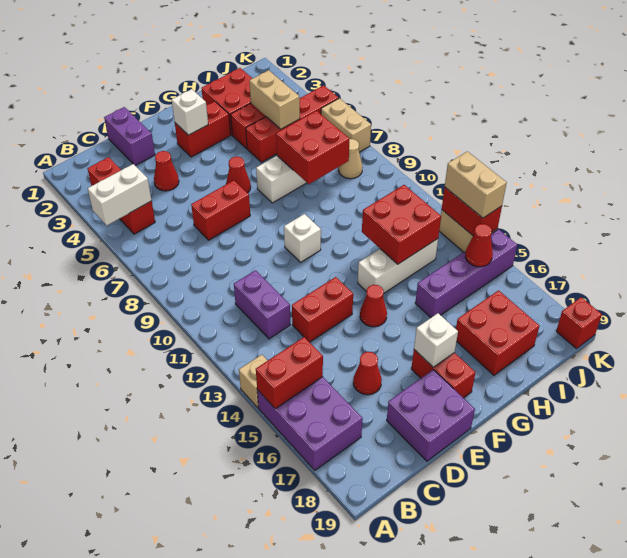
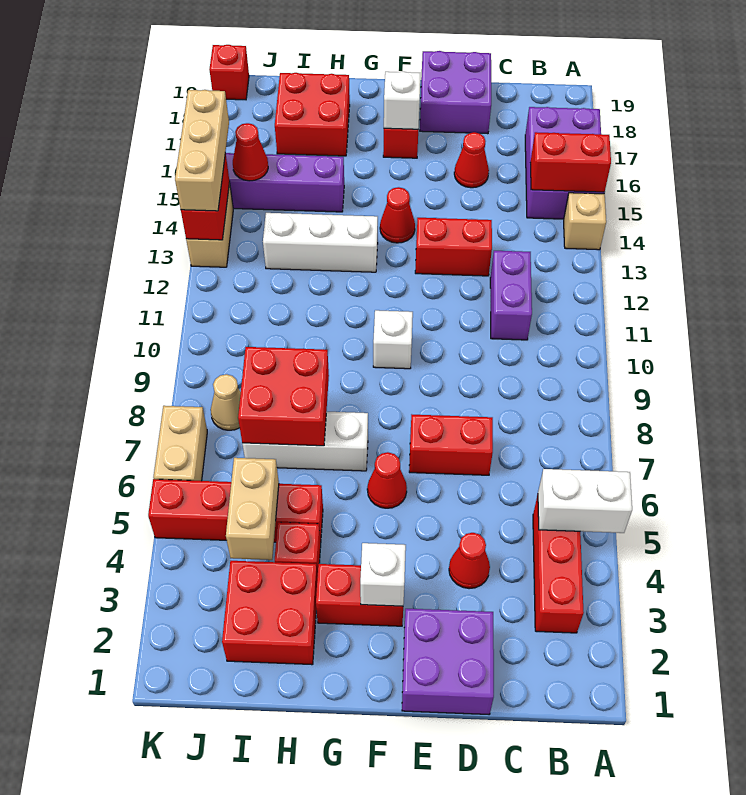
purple 1x2 brick [104,107,155,166] -> purple 2x2 brick [402,609,494,714]
red 2x2 brick [362,185,441,264] -> none
tan 1x2 brick [445,151,507,218] -> tan 1x3 brick [175,90,229,211]

